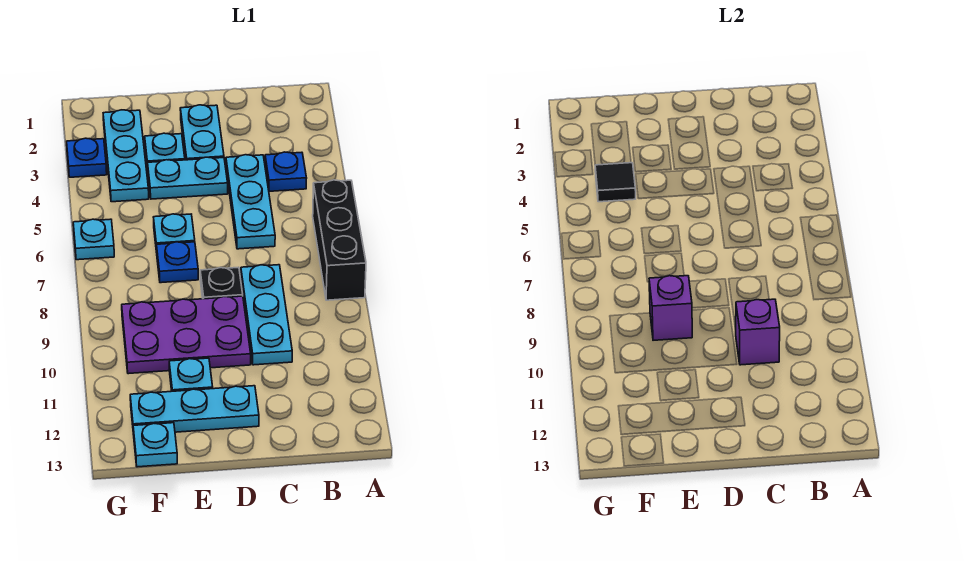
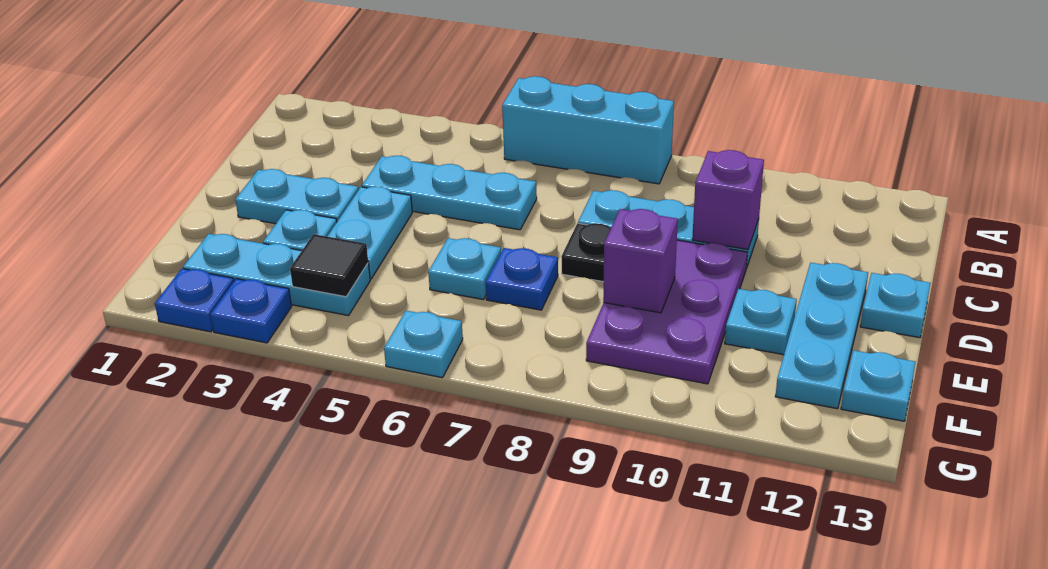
black 1x3 brick [313,180,366,300] -> cyan 1x3 brick [502,76,674,184]
blue 1x1 plate [265,152,307,191] -> blue 1x1 plate moved to [155,269,234,332]
none -> cyan 1x1 plate [860,273,930,338]

